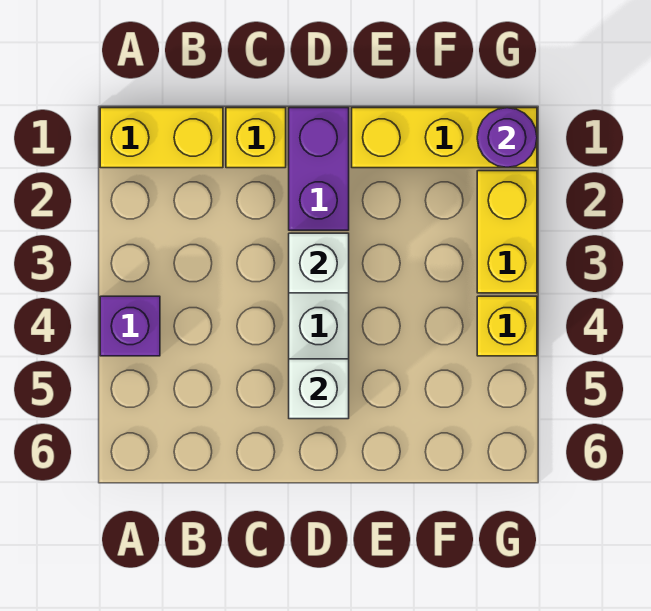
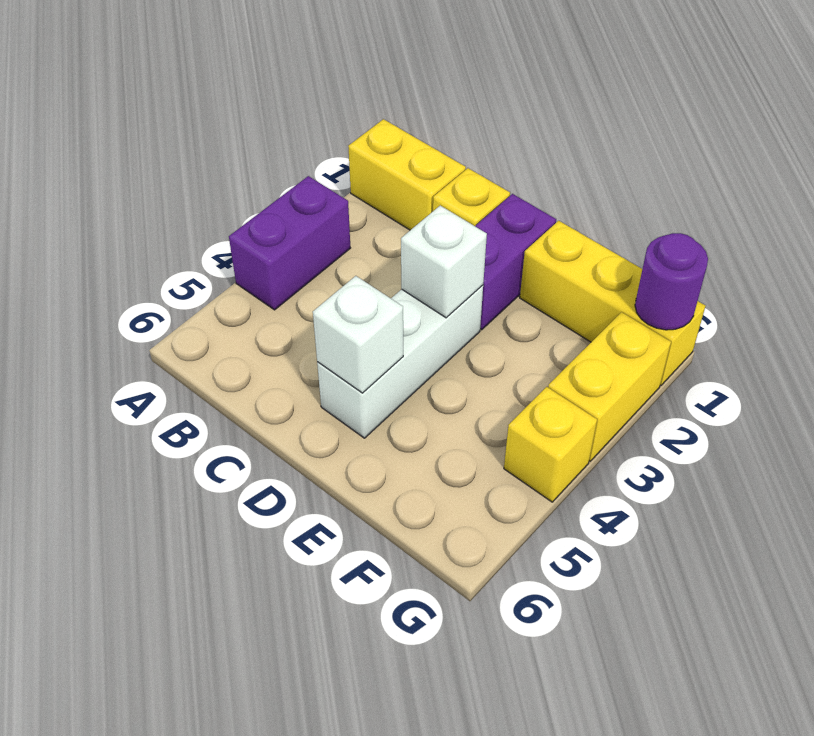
purple 1x1 brick [100,296,160,356] -> purple 1x2 brick [229,176,350,310]

